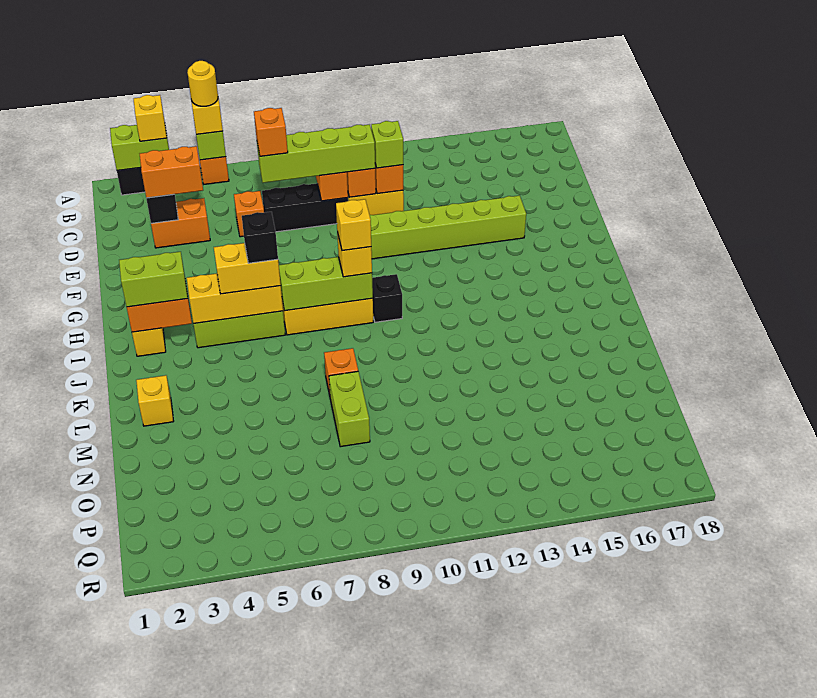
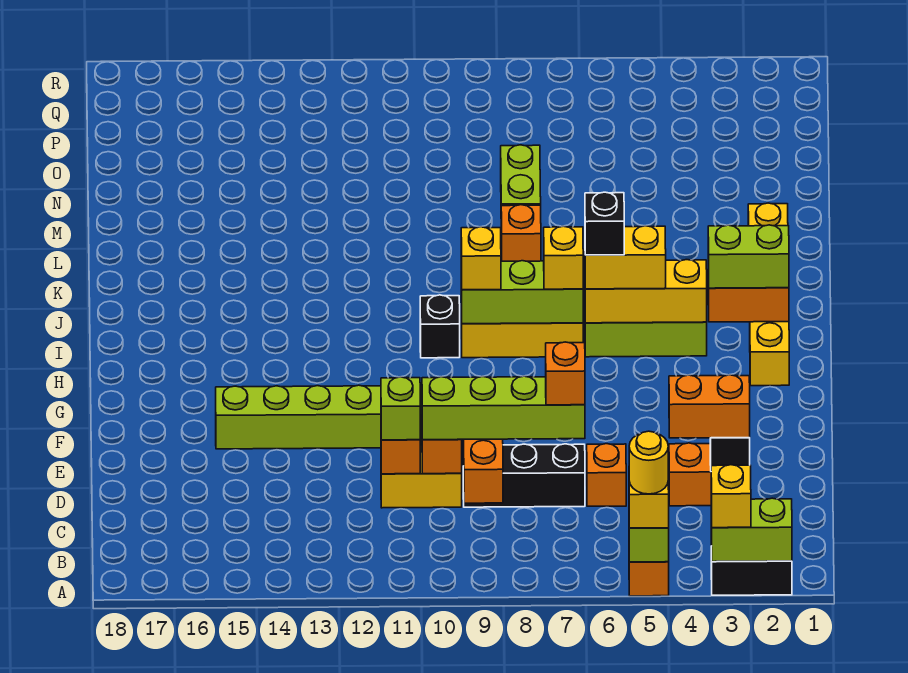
yellow 1x1 brick [336,199,371,251] -> yellow 1x1 brick moved to [544,226,583,289]

